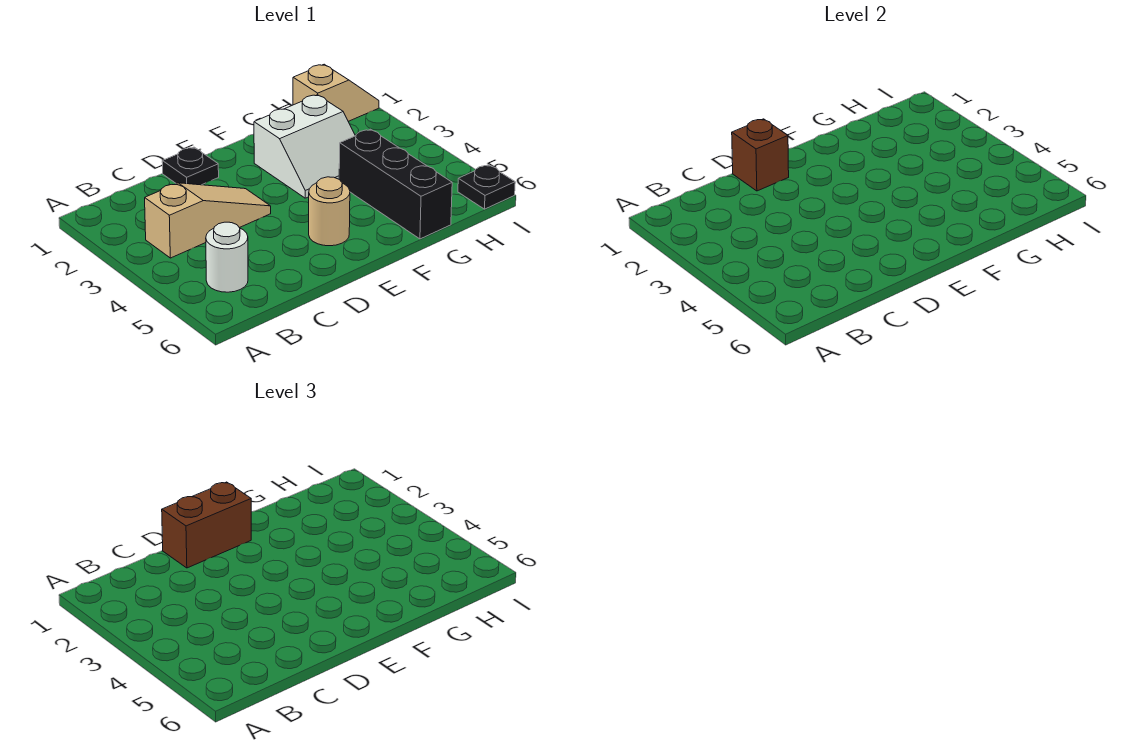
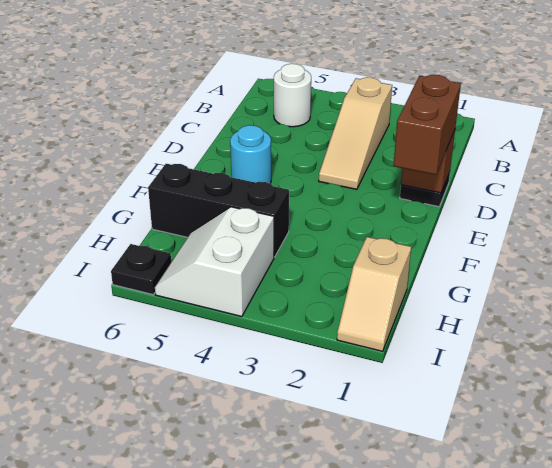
tan 1x1 round brick [309,177,350,246] -> cyan 1x1 round brick [230,125,271,184]
white 2x2 slope [254,95,355,198] -> white 2x2 slope moved to [155,207,274,317]

